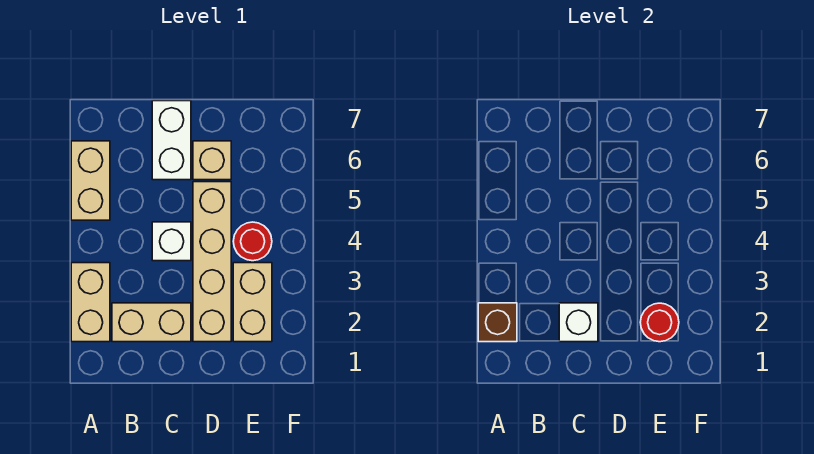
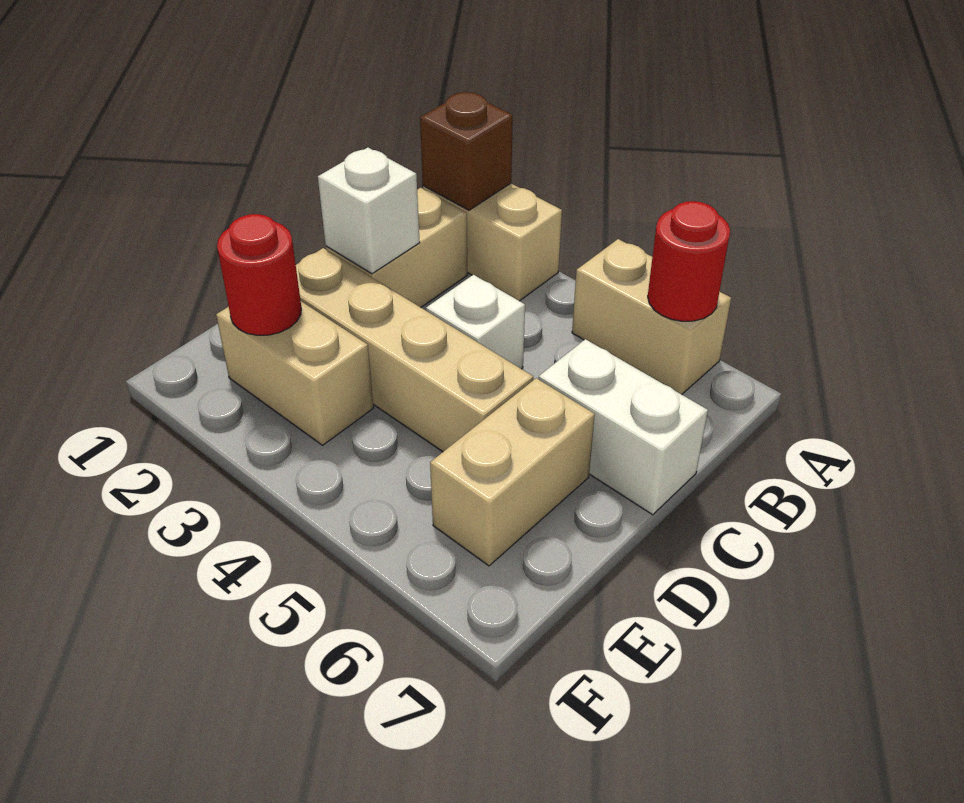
tan 1x1 brick [193,141,231,180] -> tan 1x2 brick [430,378,595,566]
red 1x1 round brick [233,222,272,261] -> red 1x1 round brick moved to [648,201,730,321]

